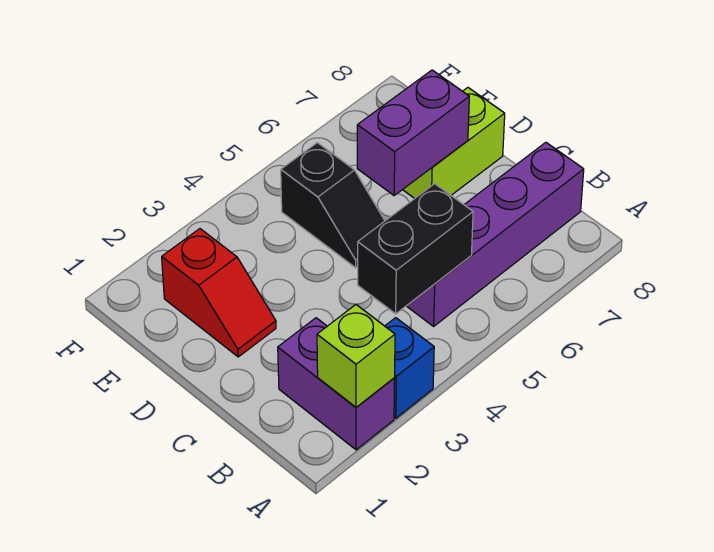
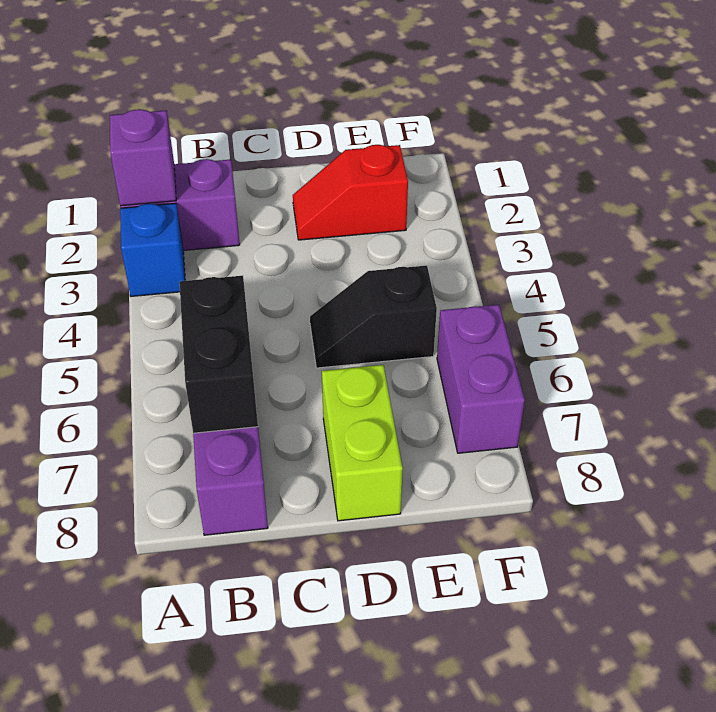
lime 1x1 brick [317,305,395,407] -> purple 1x1 brick [110,109,176,206]
black 1x2 brick [358,184,473,314] -> black 1x2 brick moved to [179,276,258,433]
purple 1x2 brick [357,70,469,195] -> purple 1x2 brick moved to [437,305,525,453]

